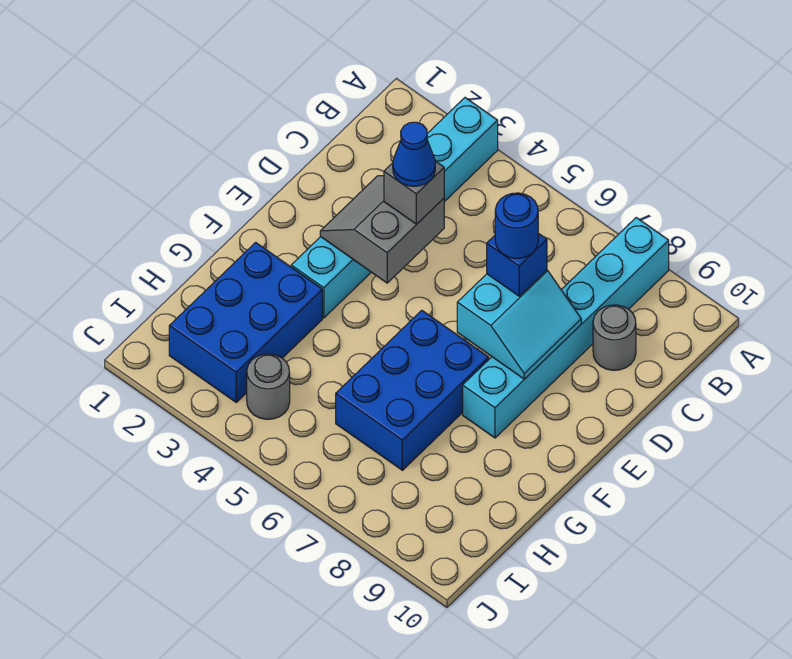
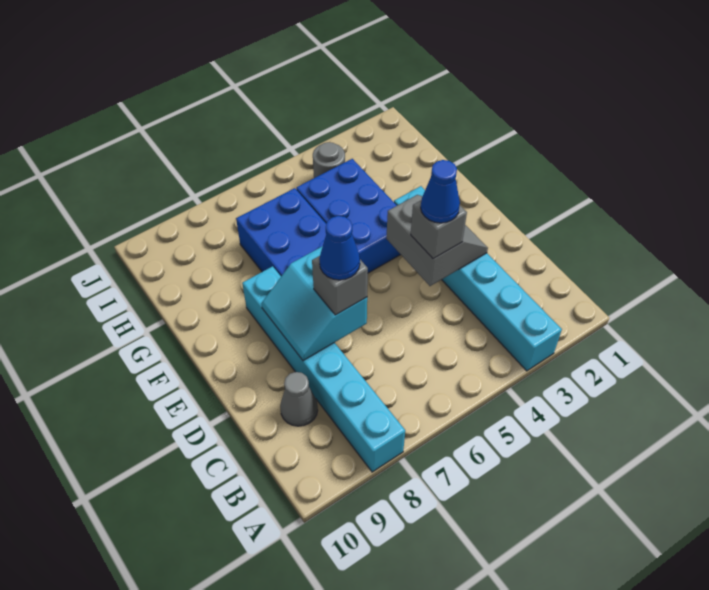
grey 1x1 round brick [593,305,636,370] -> grey 1x1 cone [280,372,318,426]
blue 1x1 brick [487,233,547,296] -> grey 1x1 brick [312,256,368,315]
blue 1x1 round brick [495,193,538,259] -> blue 1x1 cone [319,216,360,280]
blue 2x3 brick [169,242,322,402] -> blue 2x3 brick moved to [296,159,401,273]

